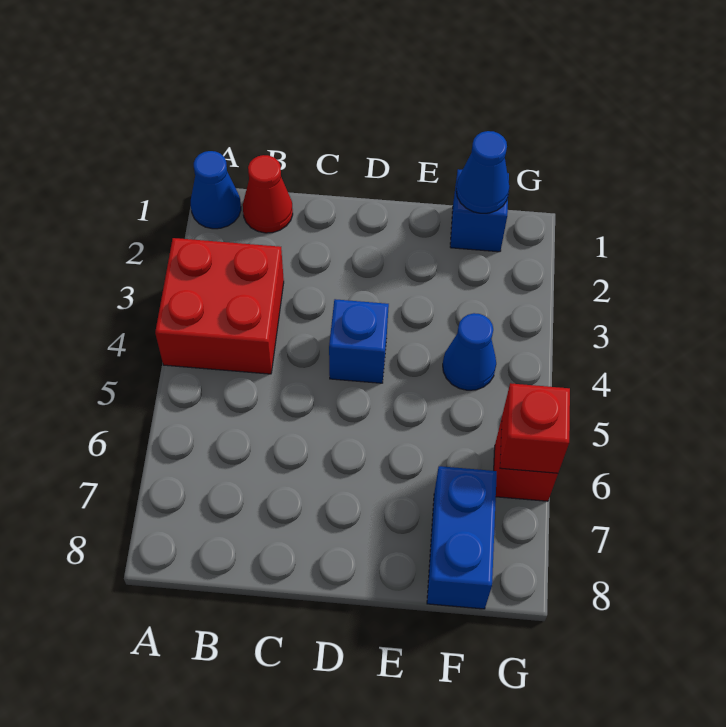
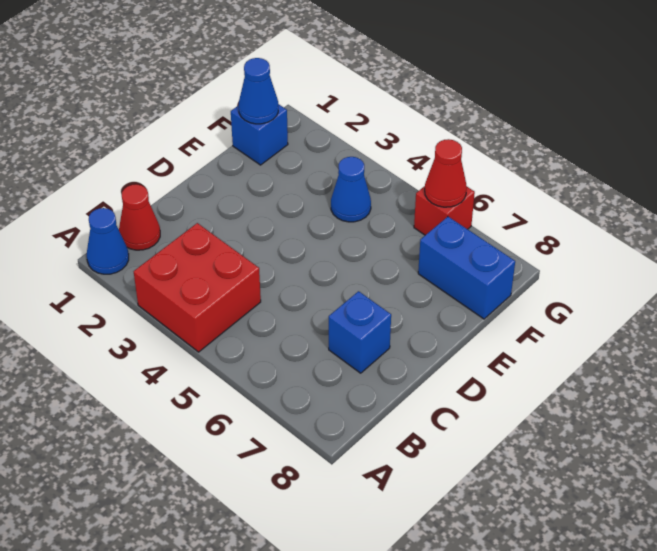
blue 1x1 brick [329,299,389,383] -> blue 1x1 brick moved to [329,291,391,373]
red 1x1 brick [500,383,570,473] -> red 1x1 cone [425,139,467,207]

